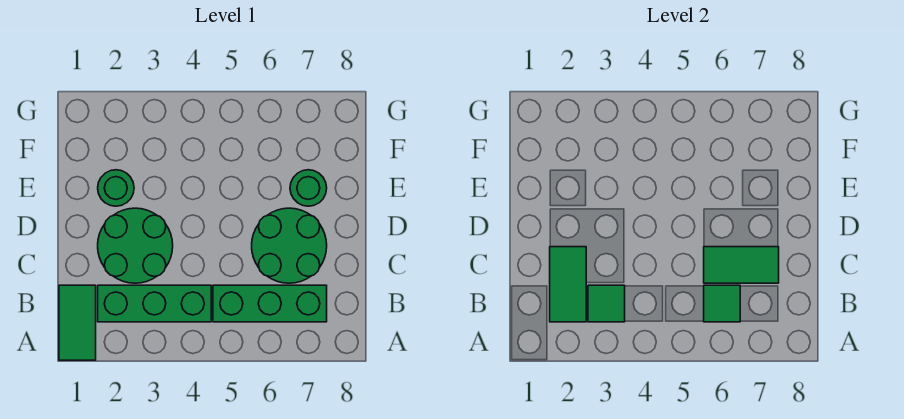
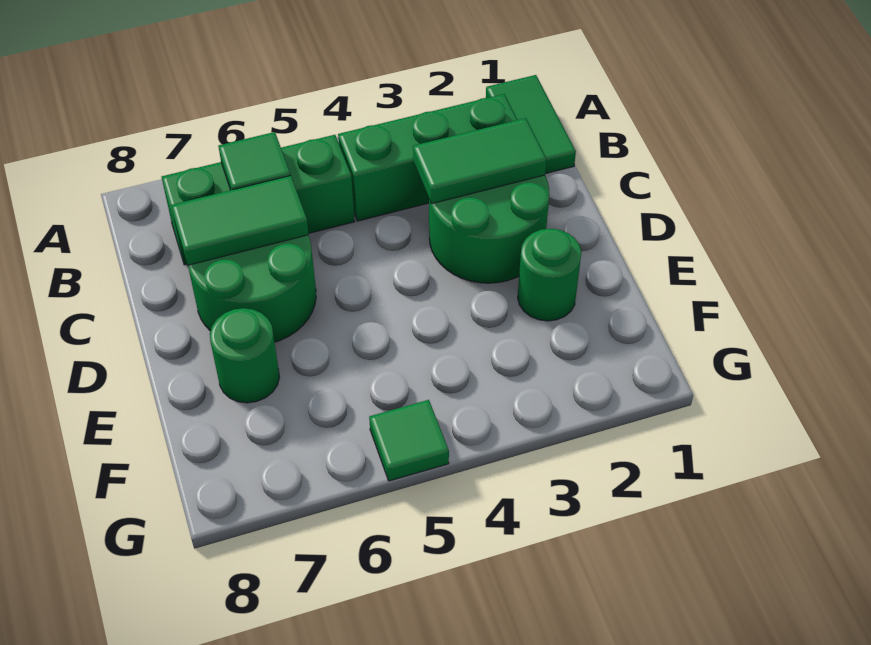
green 1x2 tile [550,247,586,322] -> green 1x2 tile turned to [413,118,547,204]
green 1x1 tile [588,285,625,322] -> green 1x1 tile moved to [369,400,449,481]

